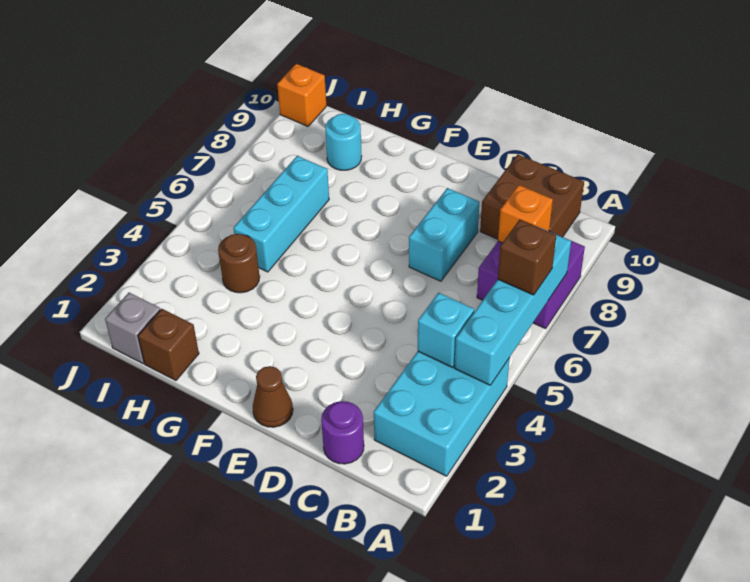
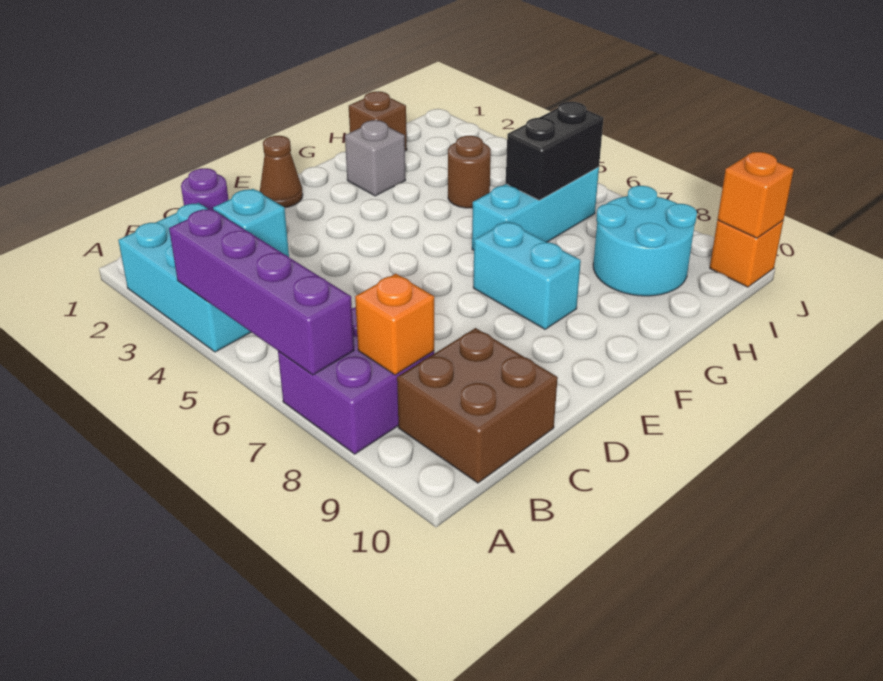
cyan 1x4 brick [455,226,571,385] -> purple 1x4 brick [169,209,354,375]
brown 1x1 brick [498,220,556,295] -> none
cyan 1x2 brick [409,188,479,281] -> cyan 1x2 brick moved to [473,221,581,329]
cyan 1x3 brick [234,156,329,272] -> cyan 1x3 brick turned to [472,167,599,250]
none -> black 1x2 brick [506,102,603,200]
cyan 1x1 round brick [325,114,362,170] -> cyan 2x2 round brick [593,186,697,296]
grey 1x1 brick [105,293,160,364] -> grey 1x1 brick moved to [345,120,406,196]
none -> orange 1x1 brick [717,152,794,238]

